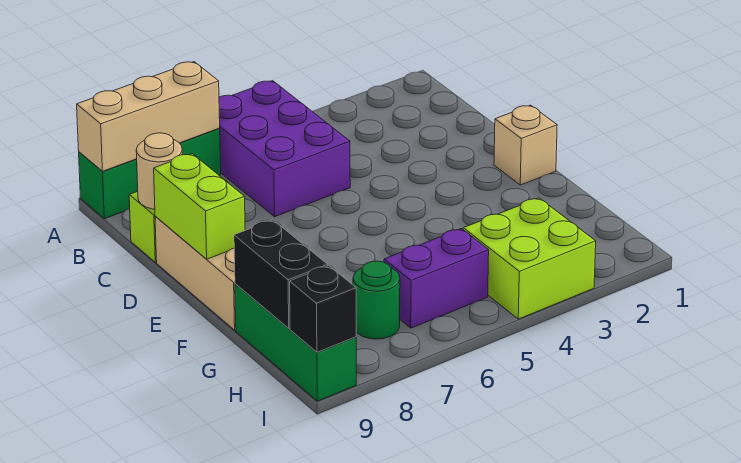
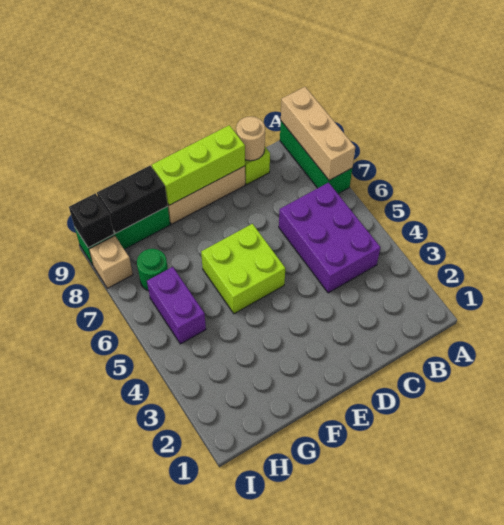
purple 2x3 brick [219,81,350,217] -> purple 2x3 brick turned to [279,183,380,293]
lime 1x2 brick [154,154,245,259] -> lime 1x3 brick [152,125,245,205]
tan 1x1 brick [494,105,557,185] -> tan 1x1 brick moved to [89,236,133,288]
lime 2x2 brick [463,198,596,319] -> lime 2x2 brick moved to [201,224,285,314]

